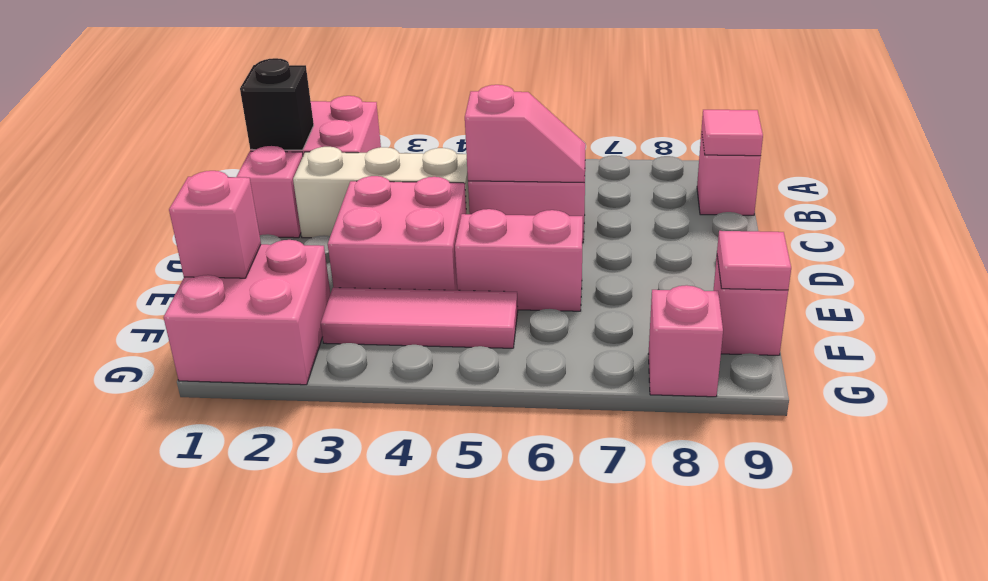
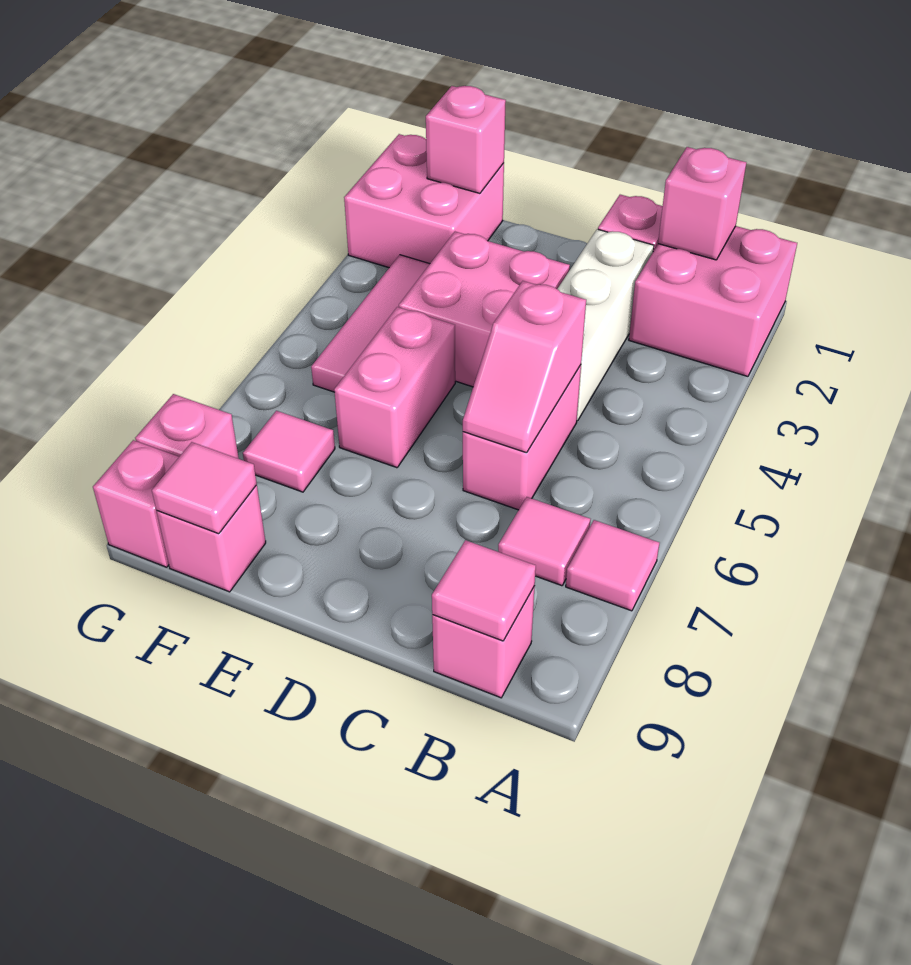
none -> pink 1x1 tile [566,520,659,611]
black 1x1 brick [240,58,314,150] -> pink 1x1 brick [658,147,746,260]
none -> pink 1x1 tile [498,497,590,586]
none -> pink 1x1 tile [243,411,335,492]
none -> pink 1x1 brick [93,440,179,567]

